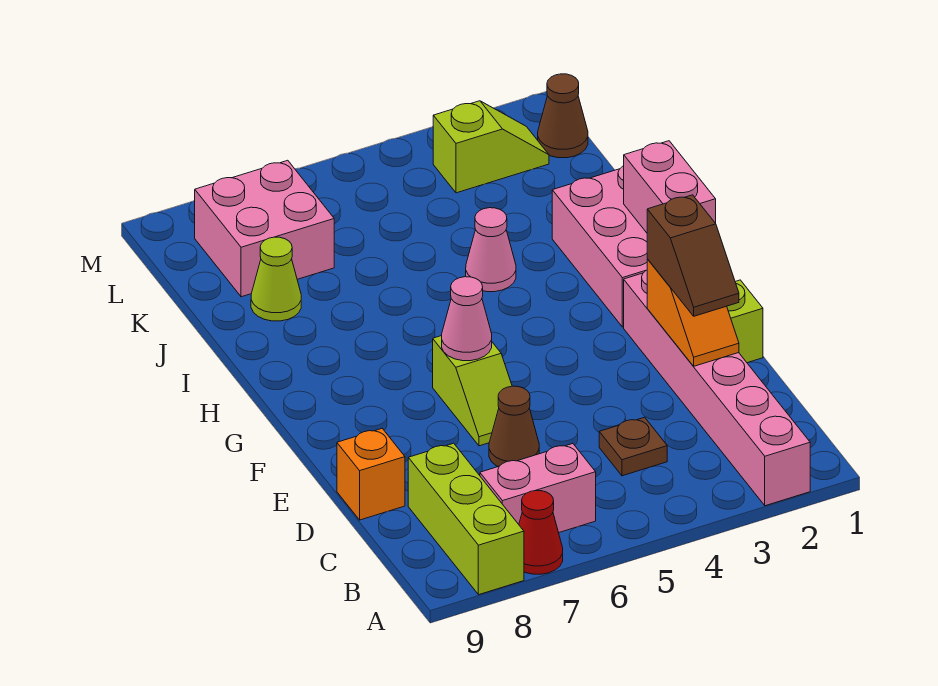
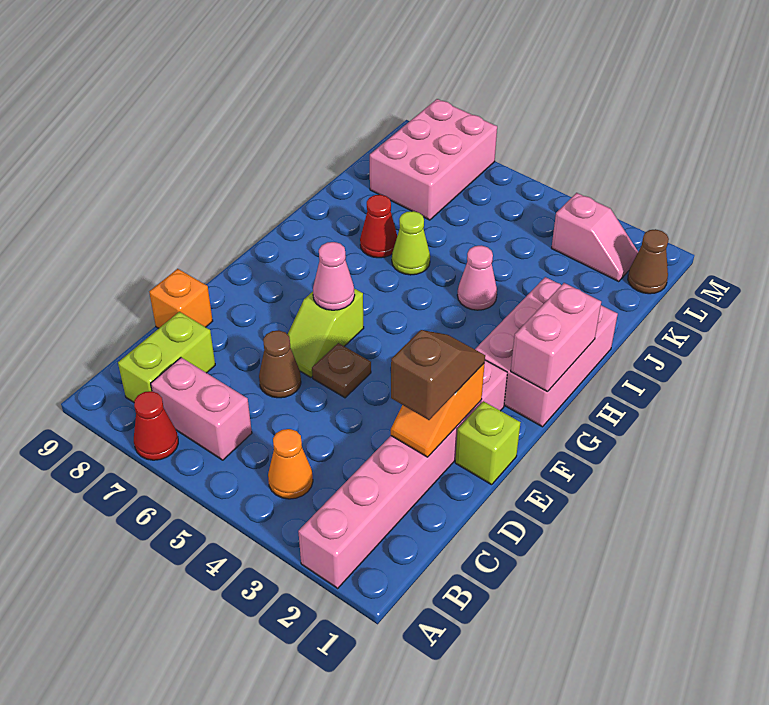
lime 1x3 brick [408,443,524,595] -> lime 1x2 brick [118,312,215,402]
none -> orange 1x1 cone [268,429,313,499]
brown 1x1 plate [599,417,667,476] -> brown 1x1 plate moved to [312,343,371,398]
brown 1x2 slope [647,195,739,316] -> brown 1x2 slope turned to [391,330,485,420]
none -> red 1x1 cone [360,195,397,258]
lime 1x1 cone [251,237,301,321] -> lime 1x1 cone moved to [392,211,430,275]
pink 2x2 brick [195,160,334,297] -> pink 2x3 brick [370,99,497,220]
lime 1x2 slope [433,101,549,193] -> pink 1x2 slope [552,193,638,282]

